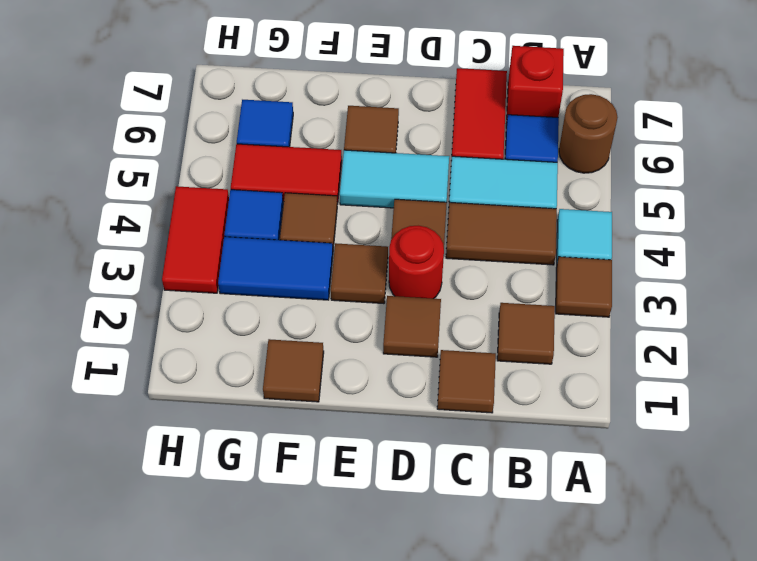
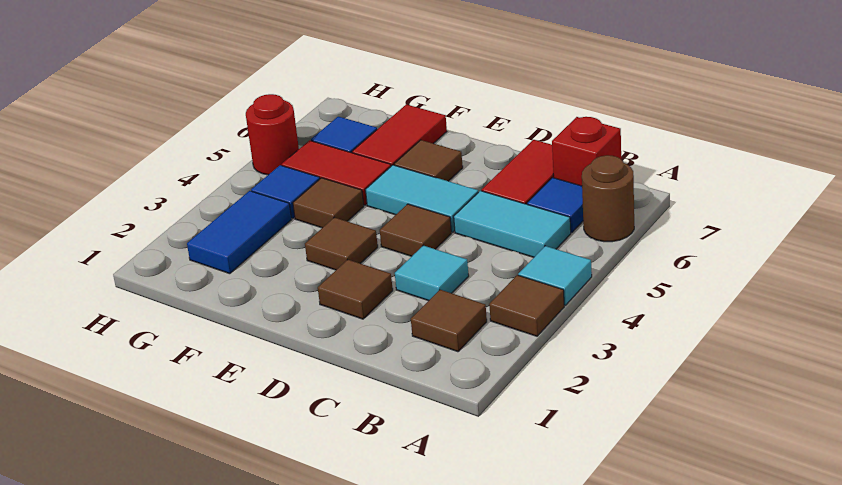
brown 1x2 tile [446,202,557,265] -> none
brown 1x1 tile [437,350,496,413] -> none
none -> cyan 1x1 tile [395,245,469,301]
red 1x1 round brick [389,226,444,299] -> red 1x1 round brick moved to [246,94,299,175]
brown 1x1 tile [263,339,324,402] -> none
blue 1x2 tile [218,237,333,300] -> blue 1x2 tile turned to [187,191,291,274]
red 1x2 tile [162,186,229,293] -> red 1x2 tile moved to [352,104,447,166]

